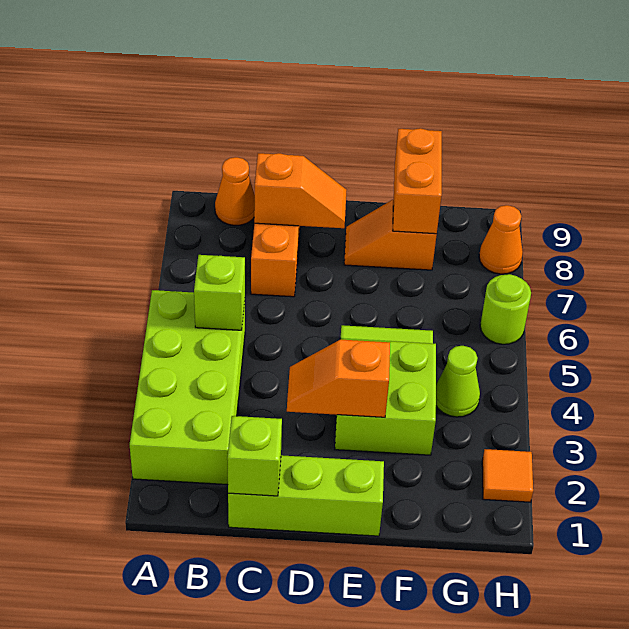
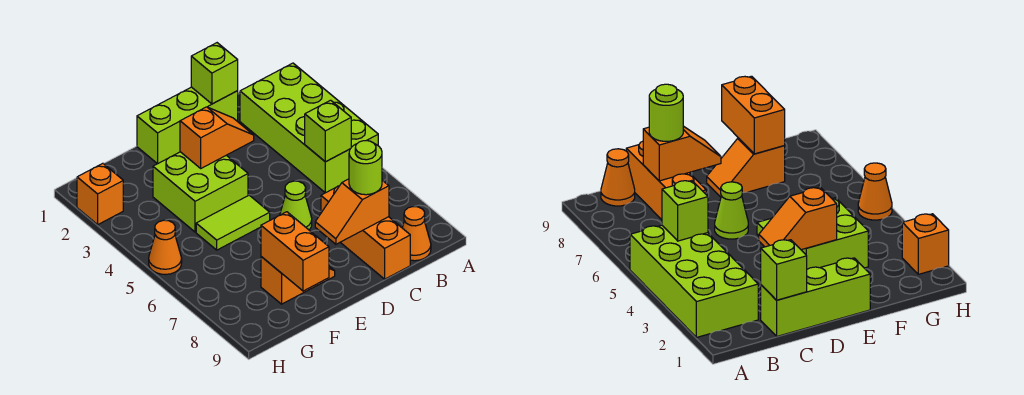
lime 1x1 cone [436,346,480,417] -> lime 1x1 cone moved to [280,181,312,230]
orange 1x1 tile [482,449,533,502] -> orange 1x1 brick [77,163,123,225]
lime 1x1 round brick [480,274,531,344] -> lime 1x1 round brick moved to [349,141,382,195]
orange 1x1 cone [479,205,523,274] -> orange 1x1 cone moved to [149,220,182,275]

